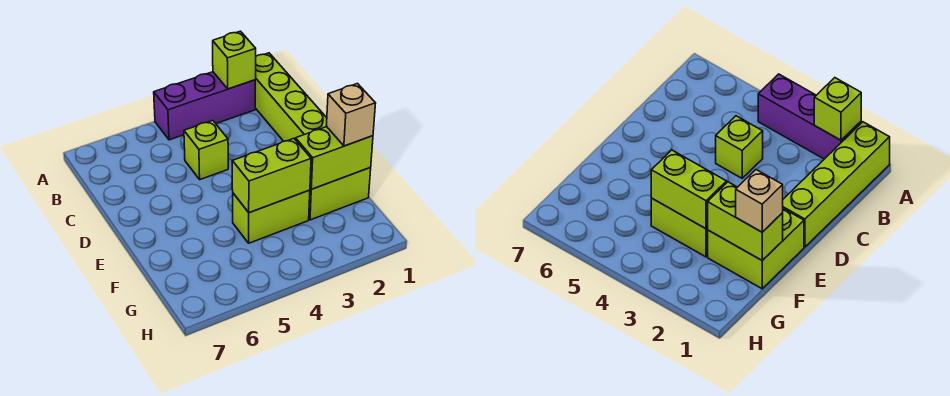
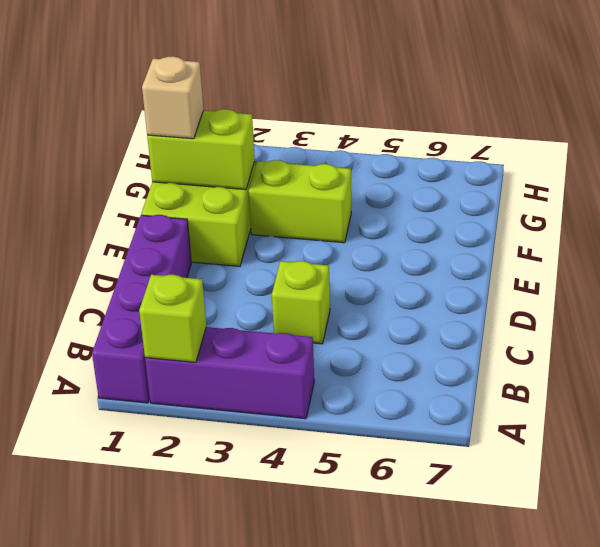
lime 1x4 brick [255,53,327,141] -> purple 1x4 brick [92,215,191,403]
lime 1x2 brick [232,139,311,213] -> none

